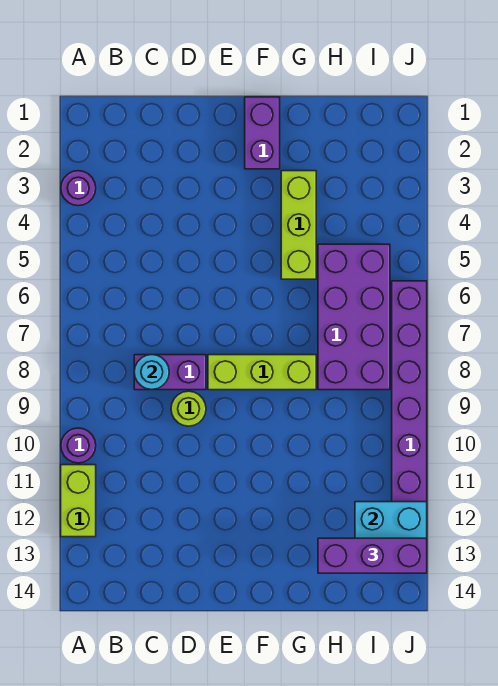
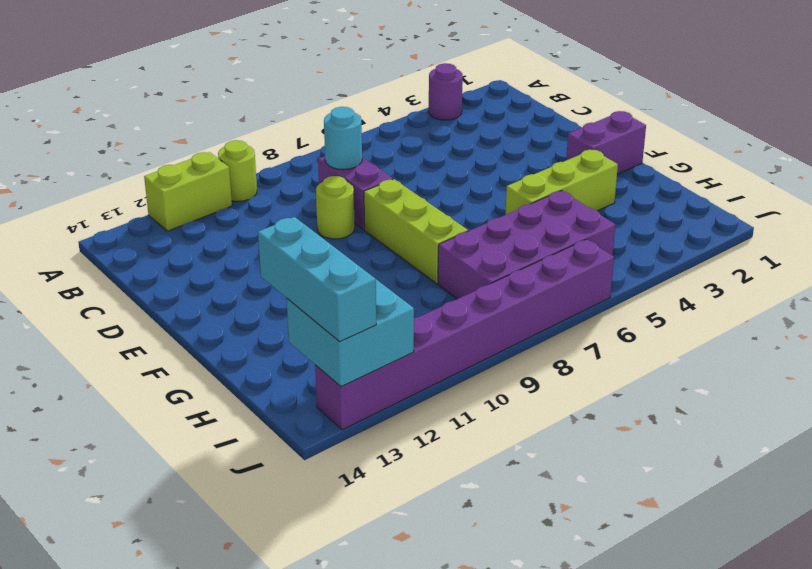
purple 1x1 round brick [61,428,96,463] -> lime 1x1 round brick [218,140,257,201]
purple 1x3 brick [318,538,427,573] -> cyan 1x3 brick [258,217,376,341]

